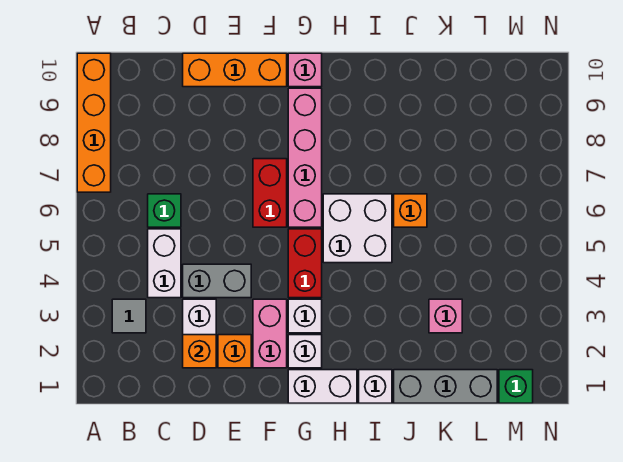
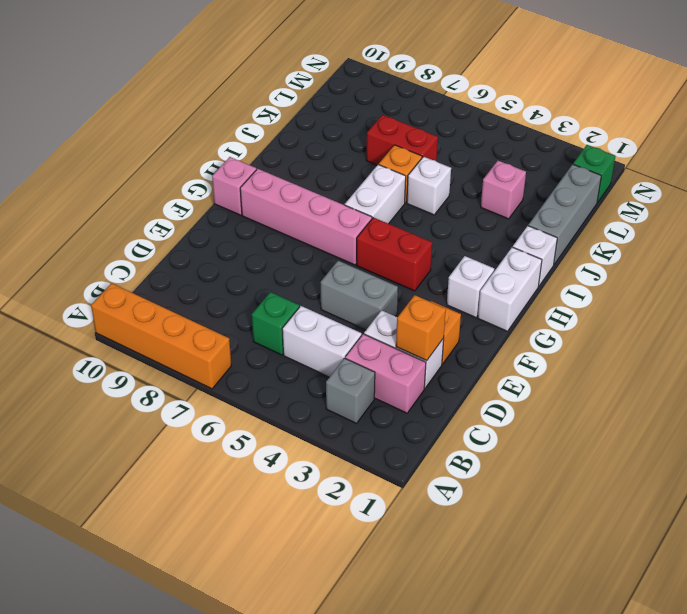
grey 1x1 tile [112,299,146,333] -> grey 1x1 brick [326,358,375,423]
grey 1x2 brick [183,264,251,298] -> grey 1x2 brick turned to [321,261,398,330]
orange 1x3 brick [183,53,287,87] -> none
pink 1x2 brick [253,299,287,368] -> pink 1x2 brick moved to [345,334,426,413]
red 1x2 brick [253,159,287,227] -> red 1x2 brick moved to [366,115,438,165]
white 1x1 brick [288,299,322,333] -> white 1x1 brick moved to [407,157,451,215]
white 2x2 brick [323,194,392,263] -> white 1x2 brick [345,165,406,224]

